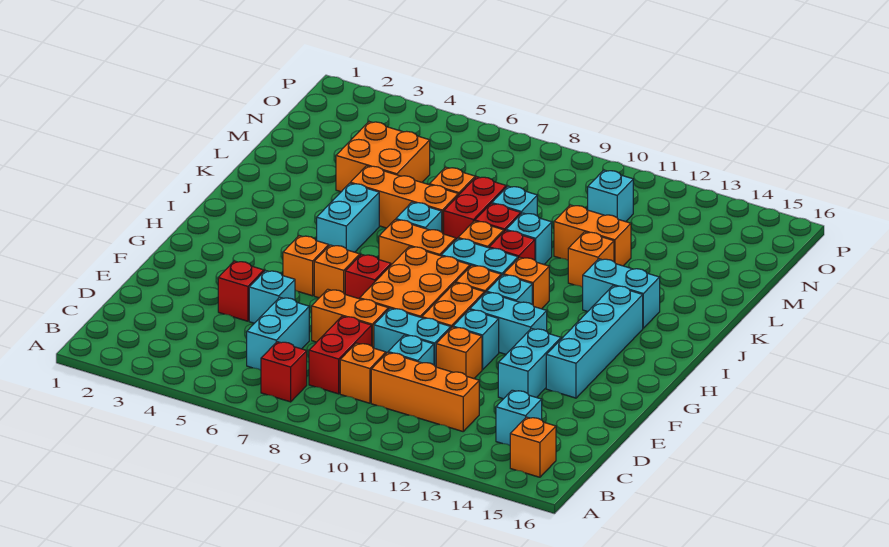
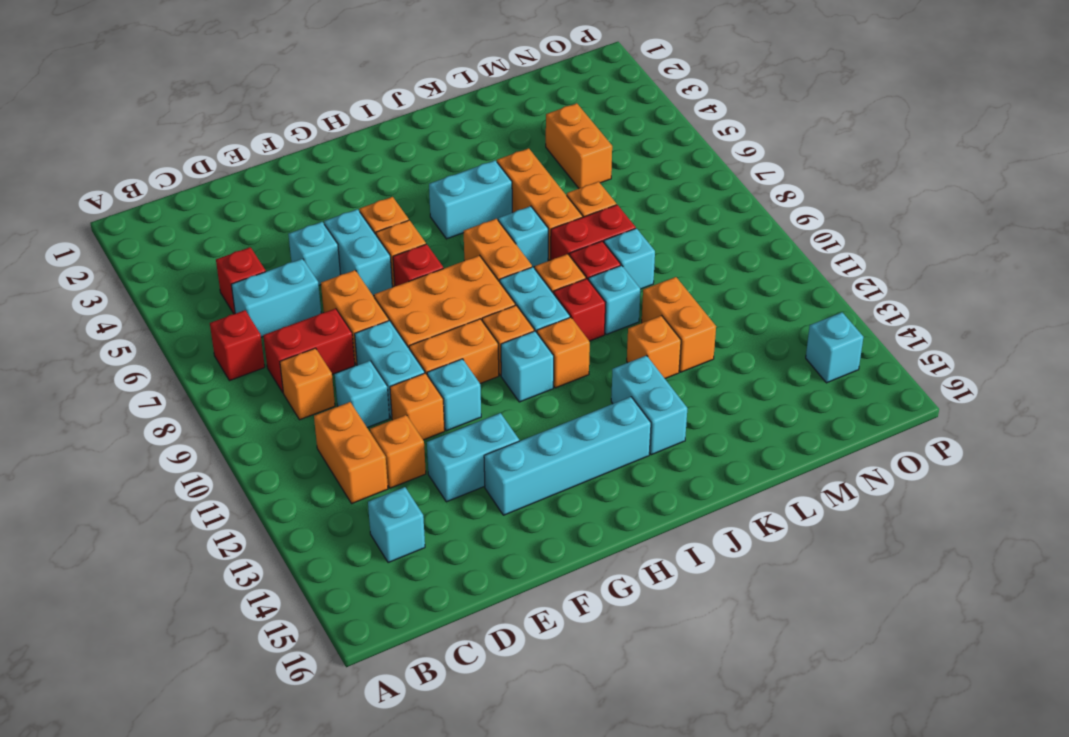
orange 1x1 brick [510,417,556,477] -> orange 1x1 brick moved to [370,415,426,488]
orange 1x3 brick [371,353,479,431] -> orange 1x2 brick [314,402,388,504]
red 1x1 brick [218,261,264,321] -> red 1x1 brick moved to [216,247,266,314]
cyan 1x2 brick [470,292,547,354] -> cyan 1x2 brick moved to [324,209,392,296]
orange 2x2 brick [336,122,430,192] -> orange 1x2 brick [546,103,612,188]
cyan 1x1 brick [588,170,633,222] -> cyan 1x1 brick moved to [806,312,863,383]

